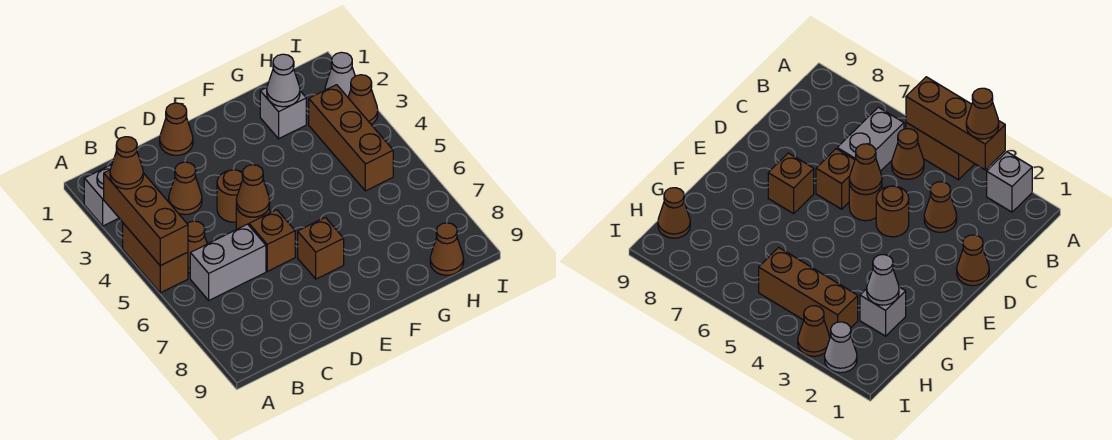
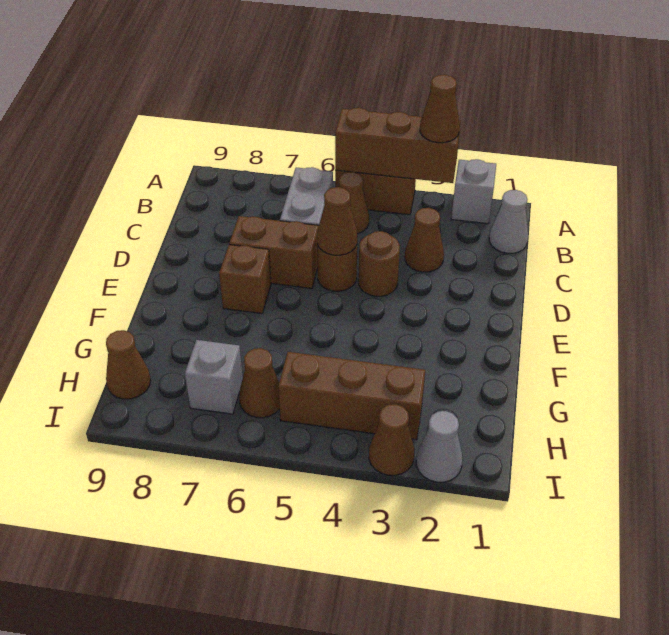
brown 1x1 cone [160,103,193,155] -> brown 1x1 cone moved to [239,348,280,418]
brown 1x1 brick [249,210,295,271] -> brown 1x2 brick [229,216,319,288]
grey 1x1 brick [260,88,306,139] -> grey 1x1 brick moved to [185,340,243,414]
grey 1x1 cone [267,54,300,107] -> grey 1x1 cone moved to [489,190,528,253]

